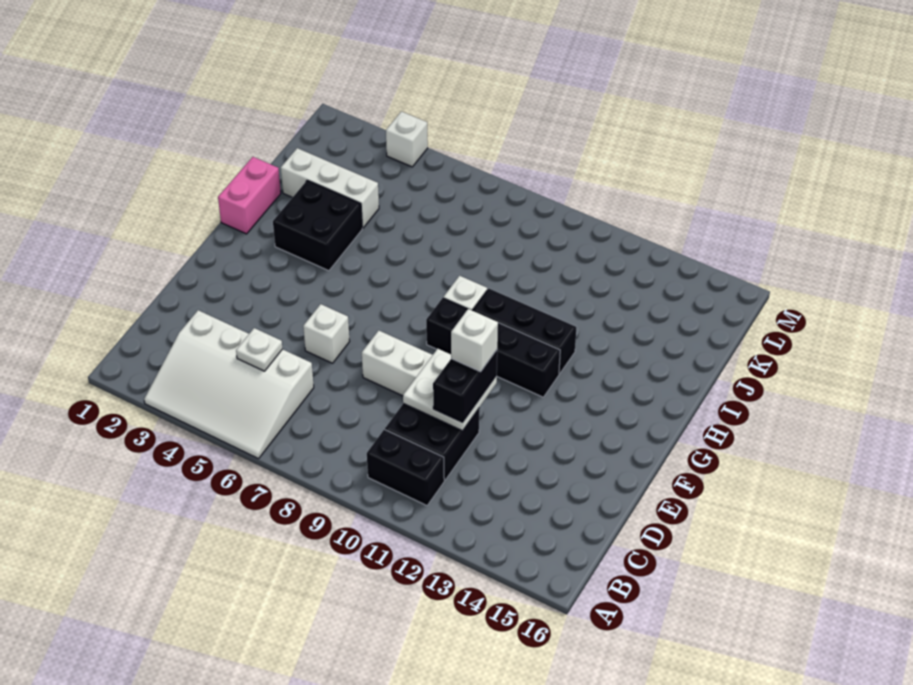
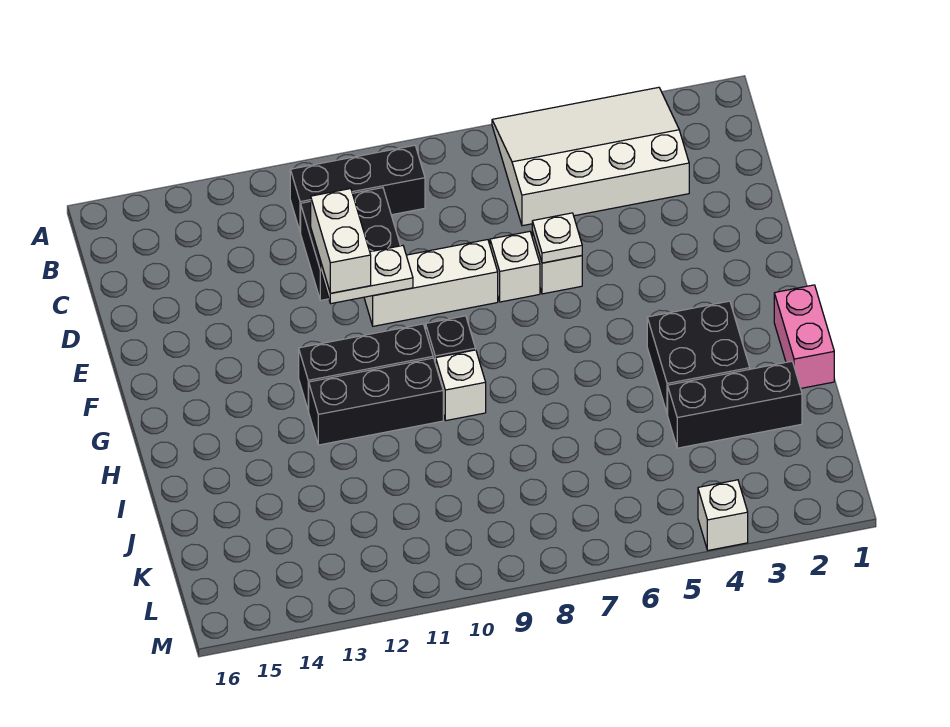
black 1x2 brick [367,429,444,506] -> black 1x3 brick [290,145,425,232]
white 1x1 plate [236,328,282,371] -> white 1x1 plate moved to [532,213,582,263]
white 2x2 plate [403,349,497,431] -> white 1x2 plate [321,246,413,304]
black 1x2 brick [433,350,497,422] -> white 1x2 brick [311,189,371,293]
white 1x1 brick [451,309,498,372] -> white 1x1 brick moved to [490,231,540,302]
white 1x3 brick [281,148,379,228] -> black 1x3 brick [668,361,802,448]

